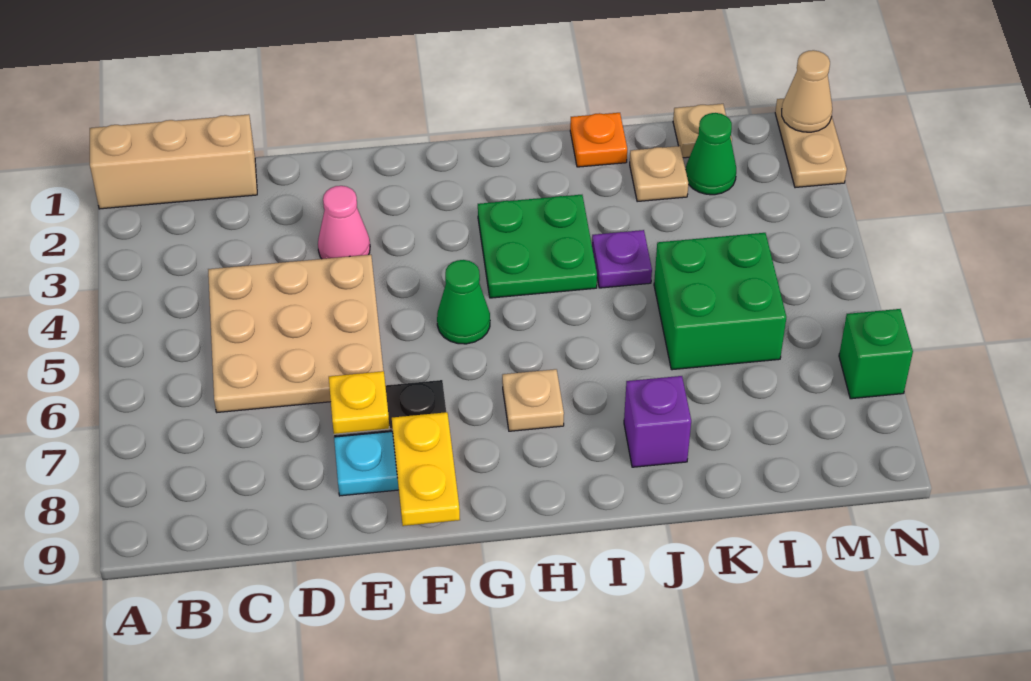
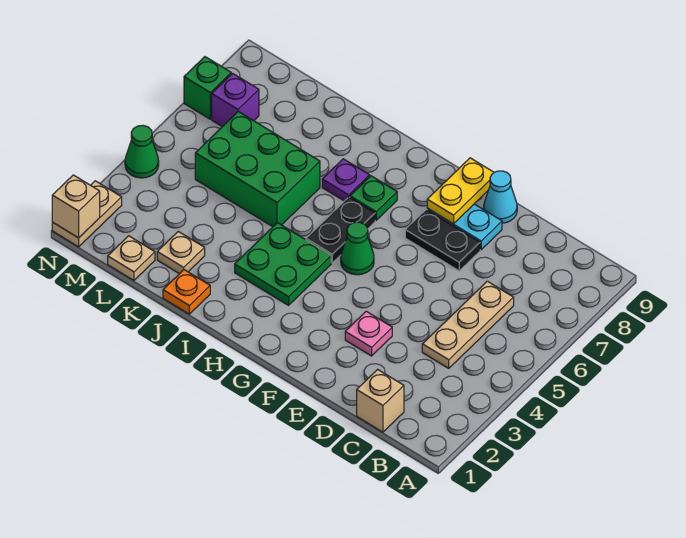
tan 1x3 brick [90,114,257,209] -> tan 1x1 brick [357,369,404,432]
tan 3x3 plate [208,255,383,412] -> tan 1x3 plate [422,281,514,368]
pink 1x1 cone [318,186,370,259] -> pink 1x1 plate [345,311,392,356]
yellow 1x1 plate [329,371,389,434] -> none
none -> cyan 1x1 cone [484,171,517,223]
none -> black 1x2 plate [306,197,375,263]
tan 1x1 plate [502,369,564,431] -> green 1x1 plate [350,176,397,220]
purple 1x1 plate [592,230,652,288] -> purple 1x1 plate moved to [322,159,370,201]
purple 1x1 brick [624,376,691,467] -> purple 1x1 brick moved to [212,73,259,127]
green 2x2 brick [654,233,786,370] -> green 2x3 brick [195,111,320,227]
green 1x1 cone [686,113,736,195] -> green 1x1 cone moved to [125,125,159,178]
tan 1x1 cone [782,50,832,132] -> tan 1x1 brick [52,175,100,238]

